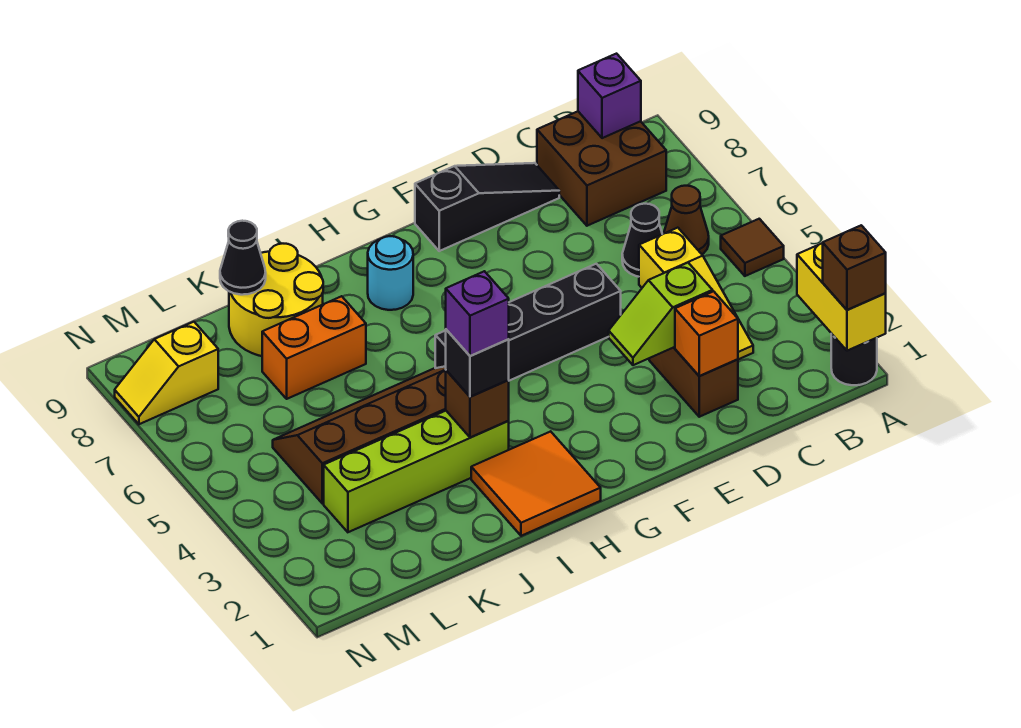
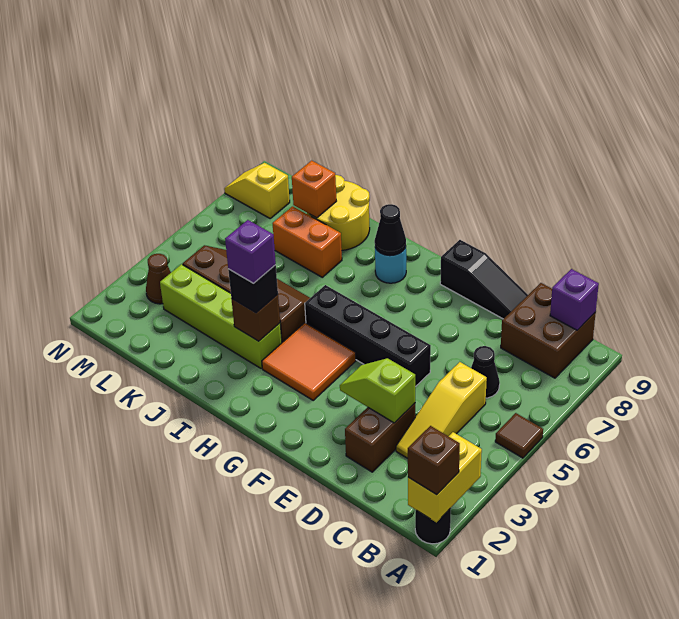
brown 1x1 cone [664,186,709,254] -> brown 1x1 cone moved to [146,254,171,304]
orange 1x1 brick [675,291,738,376] -> orange 1x1 brick moved to [292,160,336,218]
orange 2x2 tile [471,431,601,536] -> orange 2x2 tile moved to [262,323,356,400]
black 1x1 cone [220,221,266,295] -> black 1x1 cone moved to [375,204,406,256]

